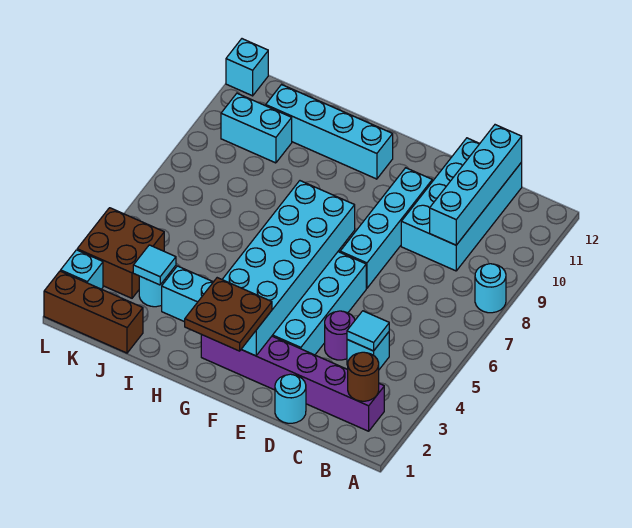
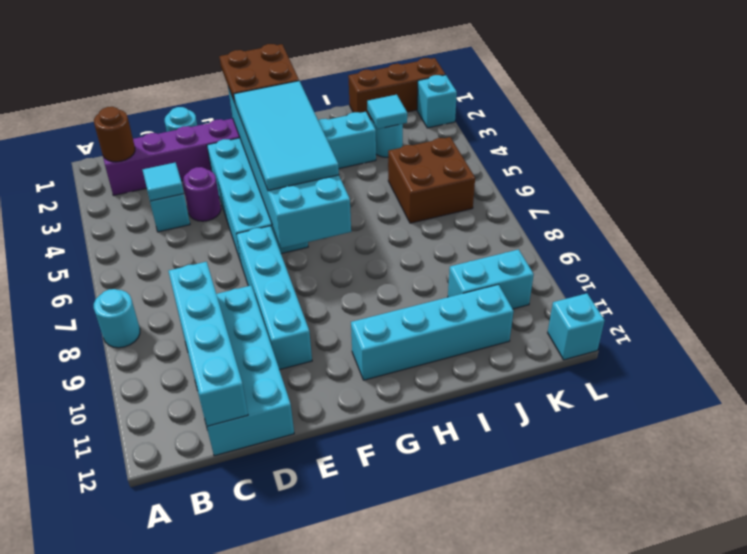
none -> cyan 2x4 tile [234,81,339,191]
brown 2x2 brick [77,208,164,298] -> brown 2x2 brick moved to [388,137,475,223]

